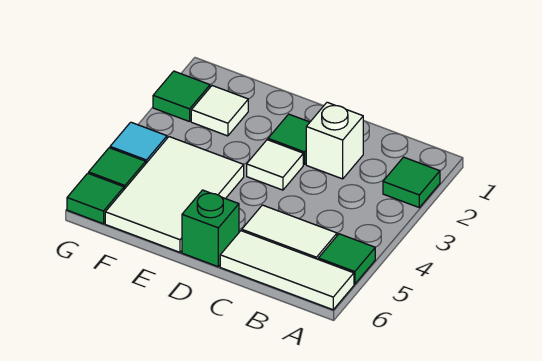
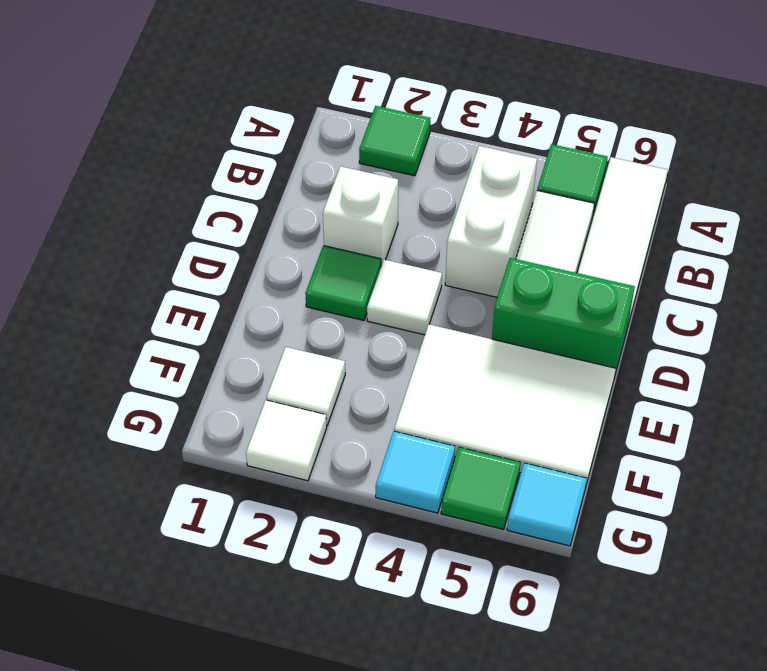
none -> white 1x2 brick [445,146,537,297]
green 1x1 brick [182,190,239,267] -> green 1x2 brick [492,258,635,377]
green 1x1 tile [153,71,210,122] -> white 1x1 tile [246,400,327,481]
green 1x1 tile [67,173,124,224] -> cyan 1x1 tile [507,463,587,546]

